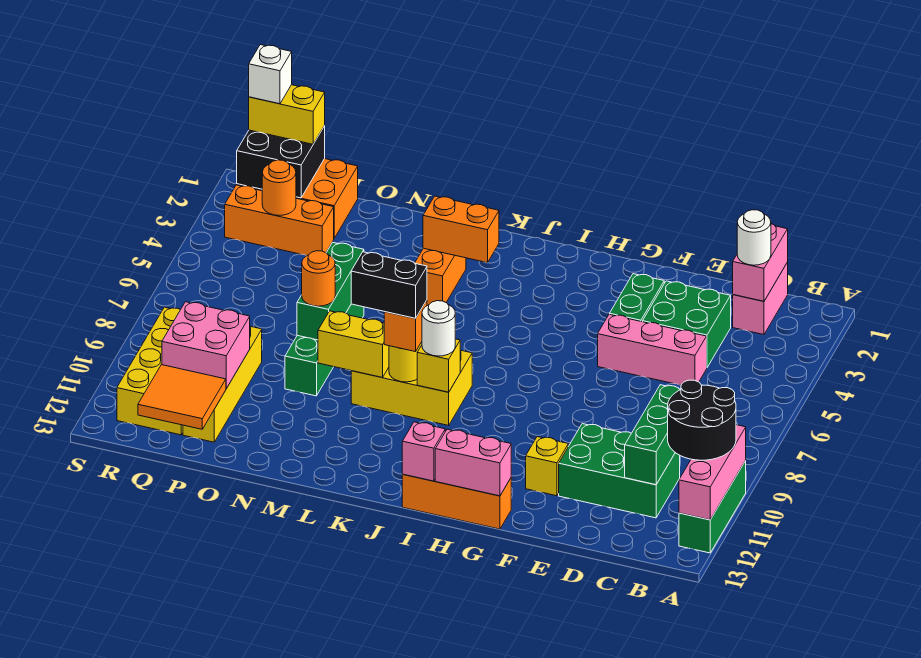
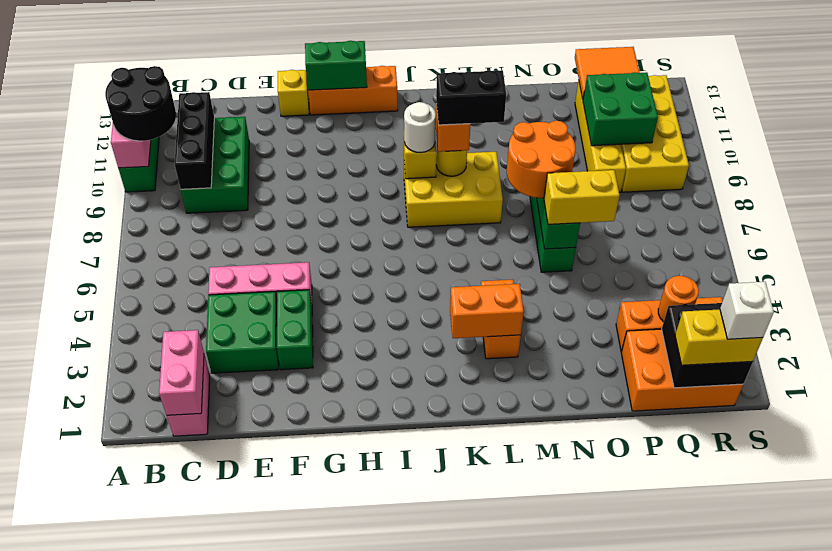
white 1x1 round brick [737,210,771,265] -> none
green 1x3 brick [625,385,681,485] -> black 1x3 brick [175,92,214,189]
green 2x3 brick [559,424,680,518] -> green 2x3 brick turned to [181,117,249,213]
yellow 1x1 brick [526,437,568,496] -> yellow 1x1 brick moved to [278,70,309,116]
pink 1x2 brick [435,429,511,496] -> green 1x2 brick [305,41,367,90]
pink 1x1 brick [402,422,445,481] -> none
yellow 1x2 brick [318,311,389,377] -> yellow 1x2 brick moved to [544,170,620,224]
orange 1x1 round brick [302,251,335,306] -> orange 2x2 round brick [507,121,576,198]
pink 2x2 brick [162,302,250,388] -> green 2x2 brick [583,72,658,146]

